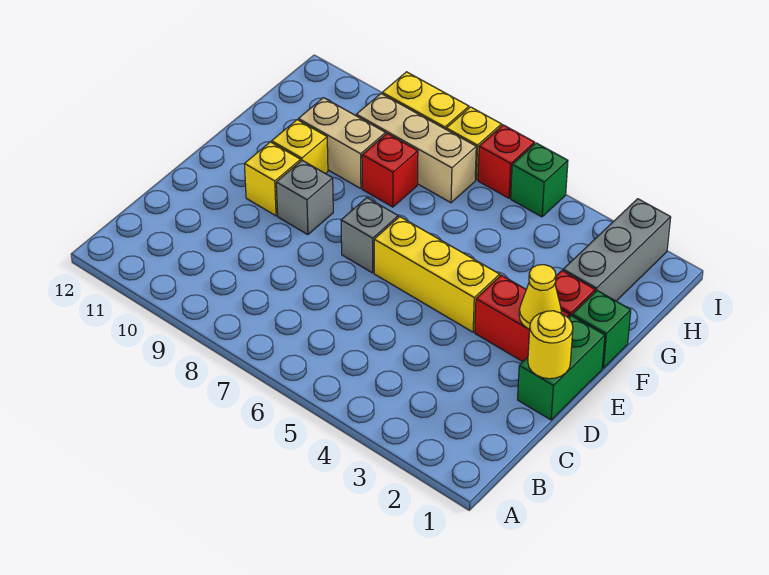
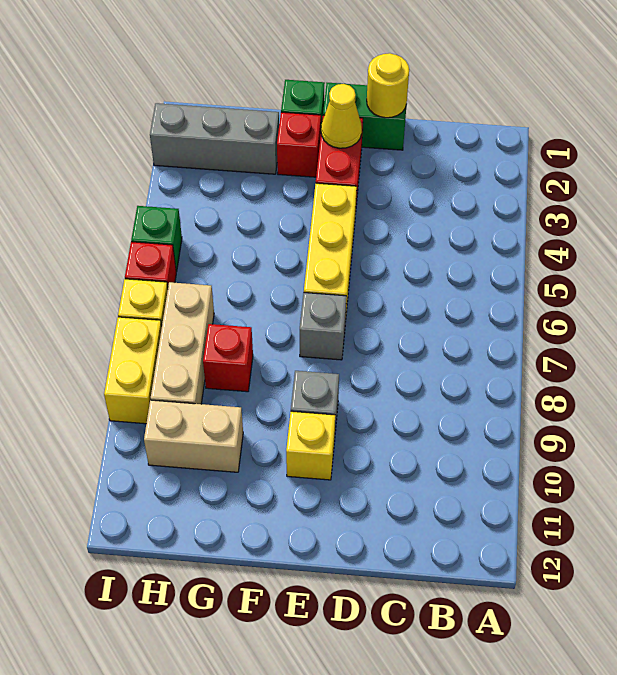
yellow 1x1 brick [272,120,328,174] -> none
tan 1x2 brick [298,98,386,189] -> tan 1x2 brick turned to [144,400,243,472]

